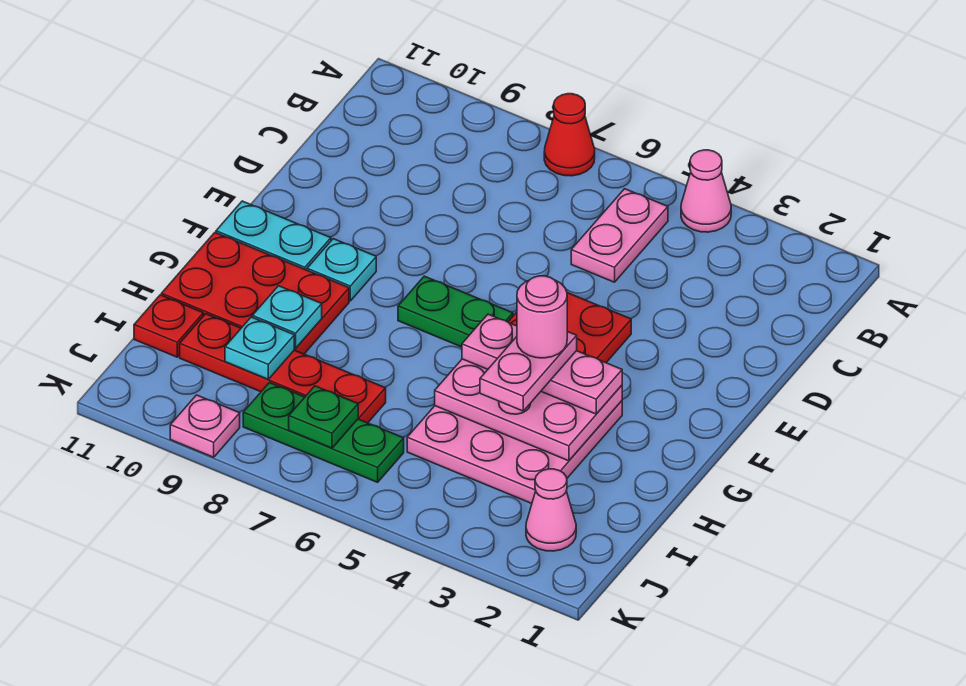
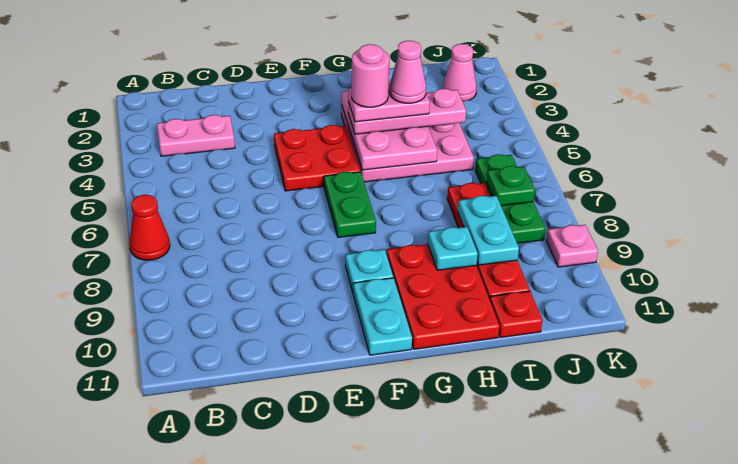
pink 1x1 cone [681,150,731,232] -> pink 1x1 cone moved to [389,41,426,103]
pink 1x2 plate [571,189,668,282] -> pink 1x2 plate moved to [157,115,235,156]
pink 1x3 plate [462,314,622,414] -> pink 1x3 plate turned to [348,89,466,134]
cyan 1x1 plate [225,317,294,379] -> cyan 1x2 plate [458,196,519,265]

